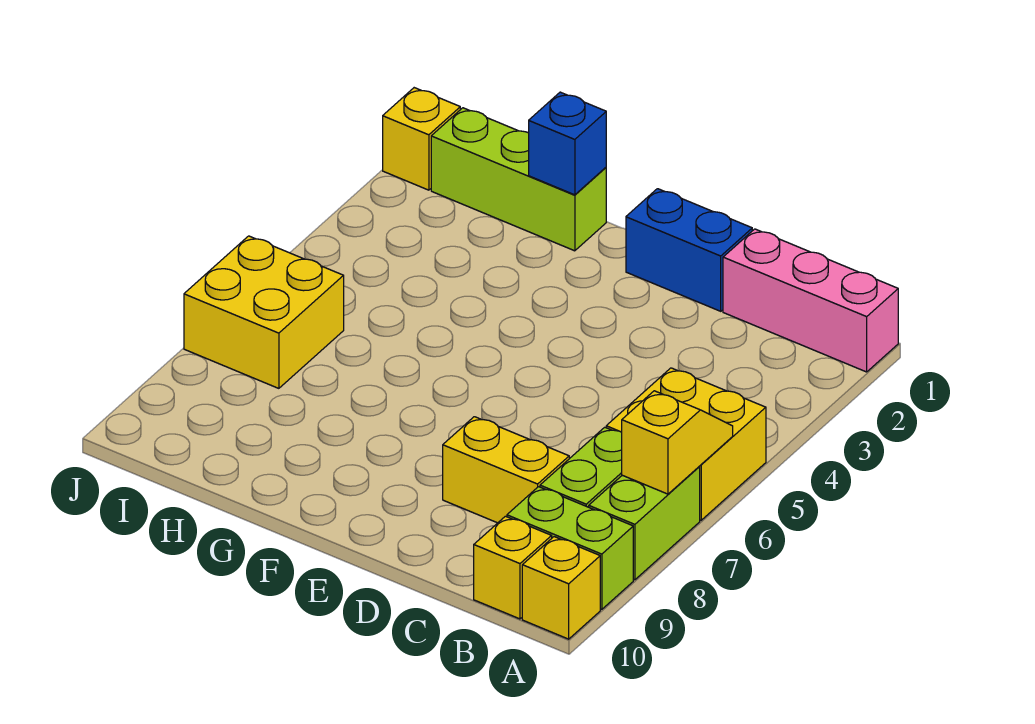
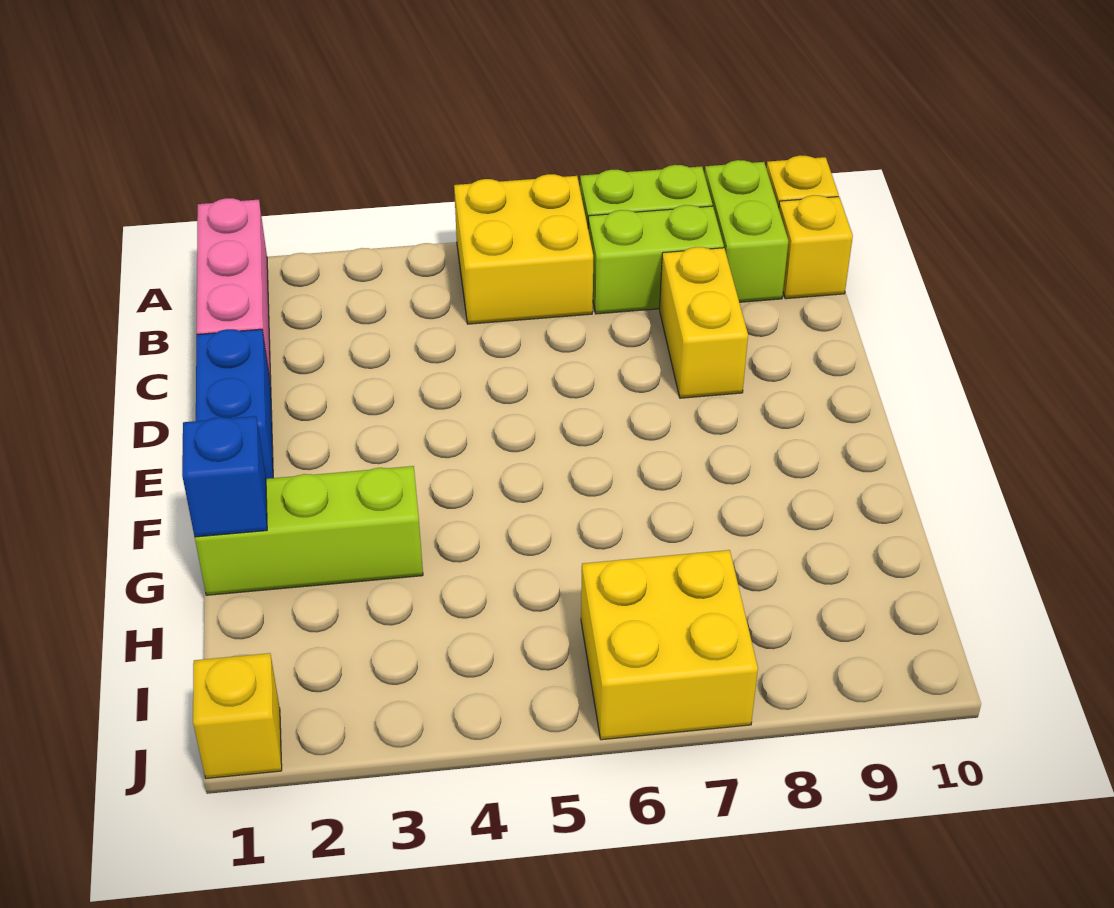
yellow 1x2 slope [622,391,733,494] -> none
lime 1x3 brick [431,108,606,251] -> lime 1x3 brick turned to [195,466,423,595]

